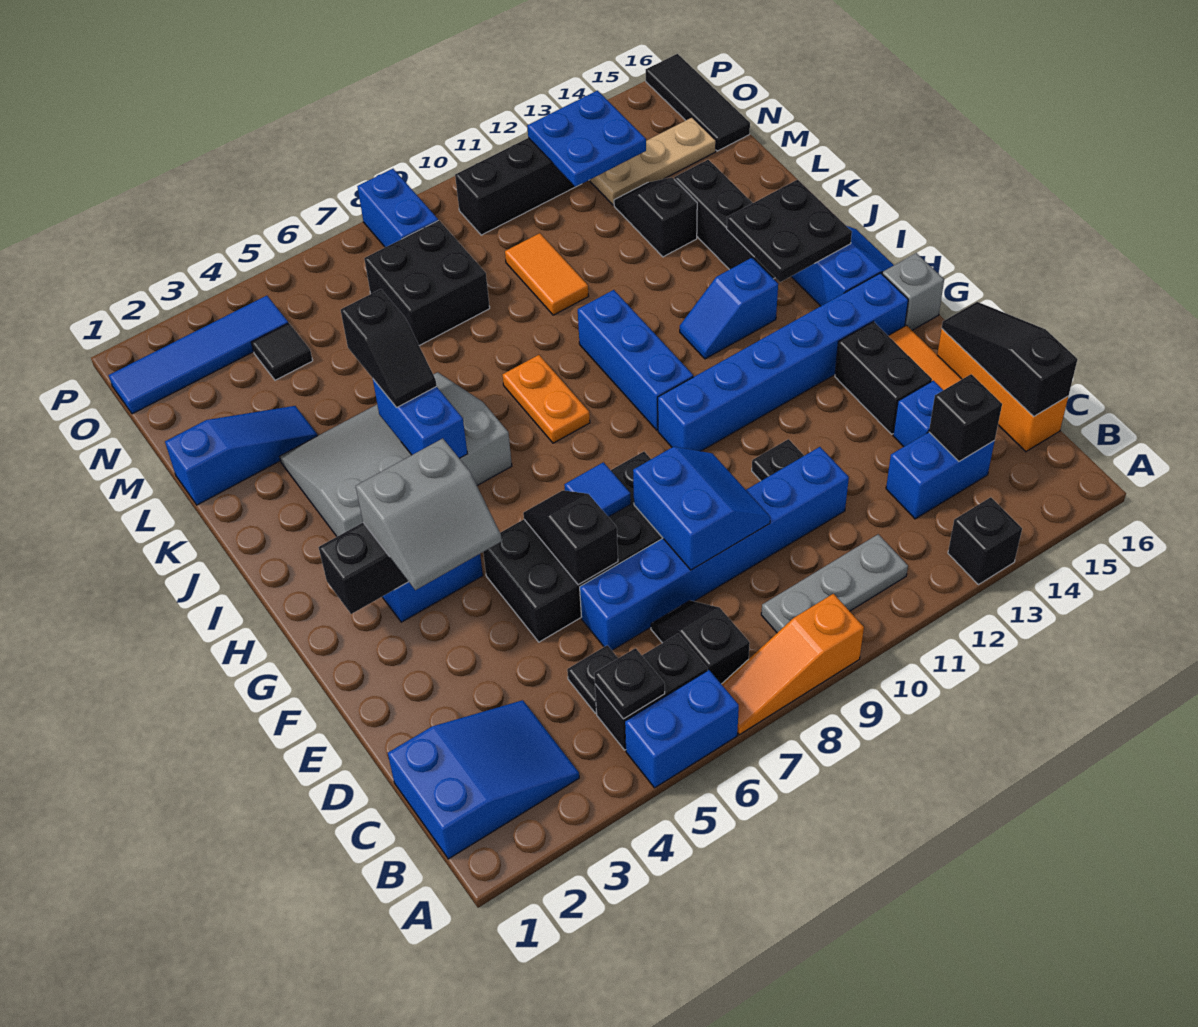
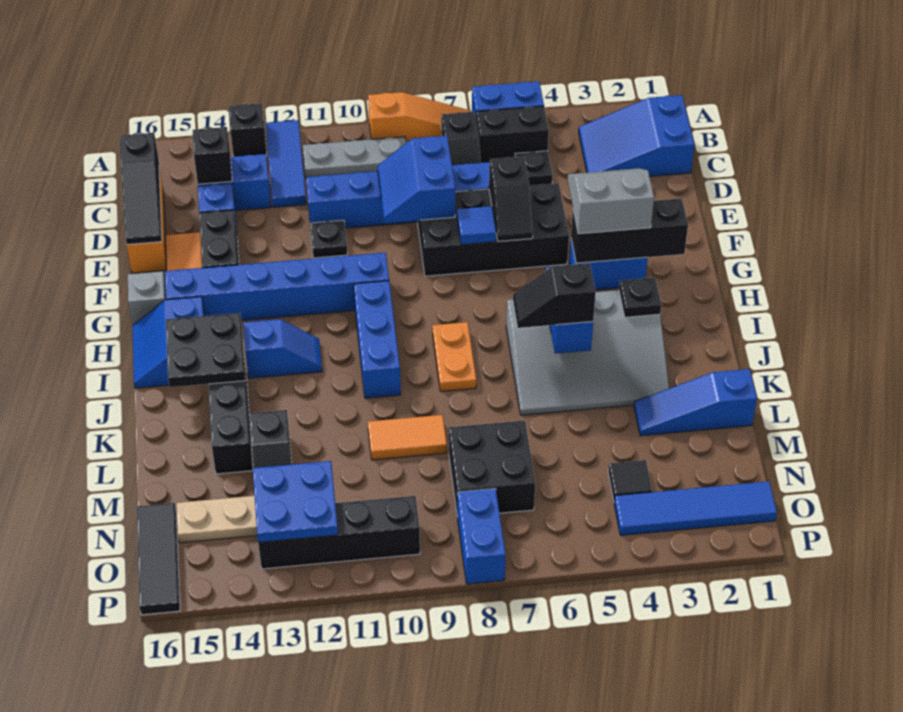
none -> blue 1x3 tile [266,120,306,207]
black 1x1 plate [594,648,665,719] -> black 1x1 plate moved to [619,277,661,317]
black 1x2 slope [341,289,437,408] -> black 1x2 slope turned to [513,263,596,328]
orange 1x2 tile [505,233,589,315] -> orange 1x2 tile turned to [368,415,447,460]

